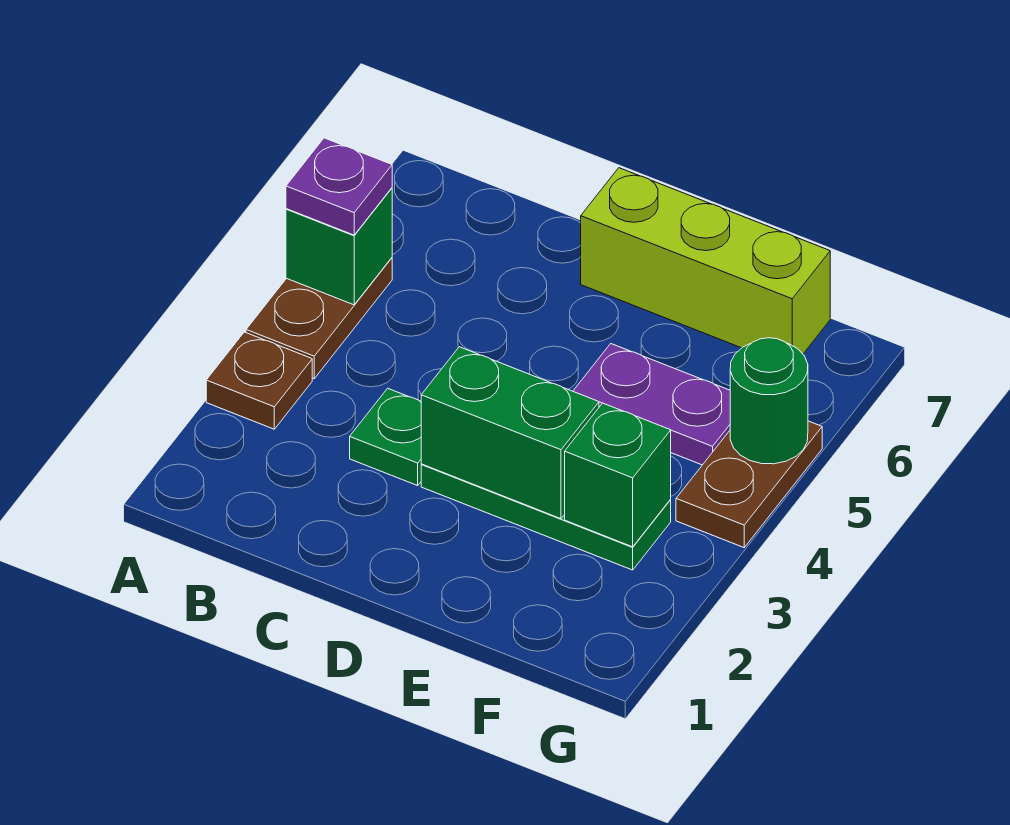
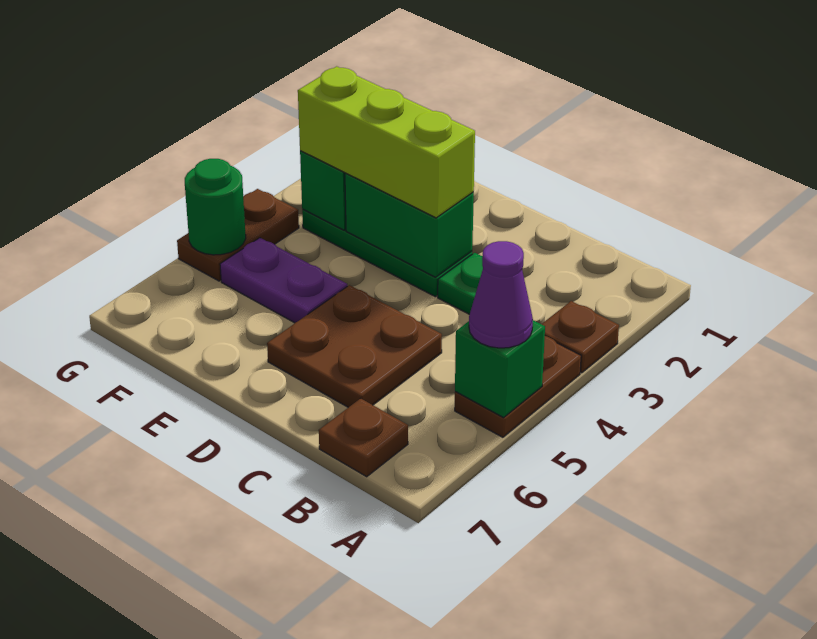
purple 1x1 plate [286,138,392,235] -> purple 1x1 cone [469,241,533,348]
none -> brown 1x1 plate [319,398,408,477]
none -> brown 2x2 plate [267,285,442,407]
lime 1x3 brick [581,168,830,354] -> lime 1x3 brick moved to [298,66,475,218]

